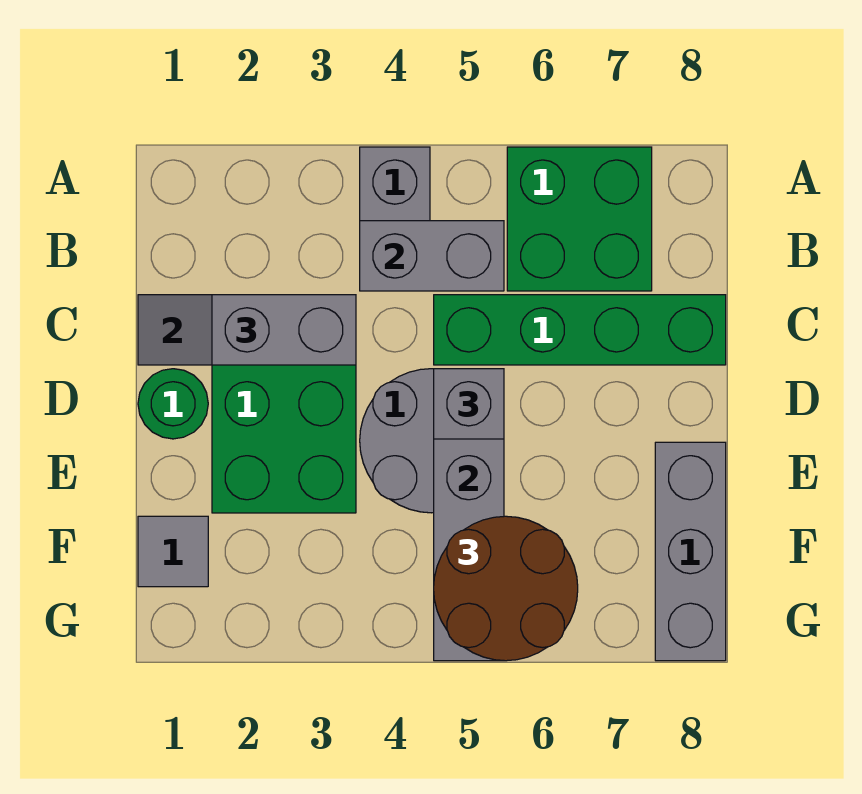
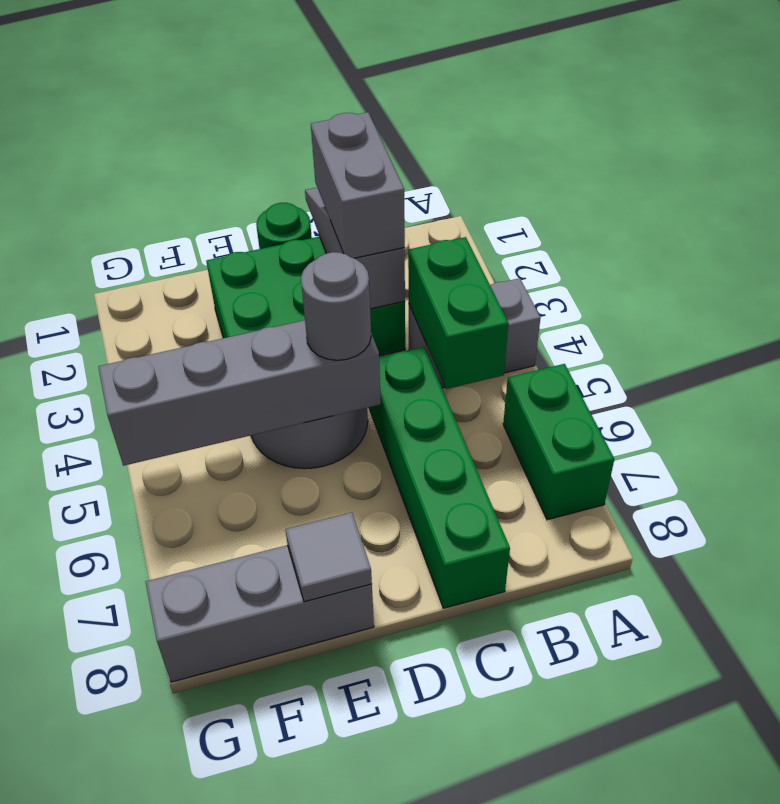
green 2x2 brick [507,147,652,291] -> green 1x2 brick [503,364,614,520]
grey 1x2 brick [360,221,504,291] -> green 1x2 brick [408,237,509,389]
grey 1x1 brick [434,369,504,439] -> grey 1x1 round brick [301,252,371,360]
grey 1x1 tile [138,516,208,587] -> grey 1x1 tile moved to [285,512,372,602]
brown 2x2 round brick [434,516,578,661] -> none

